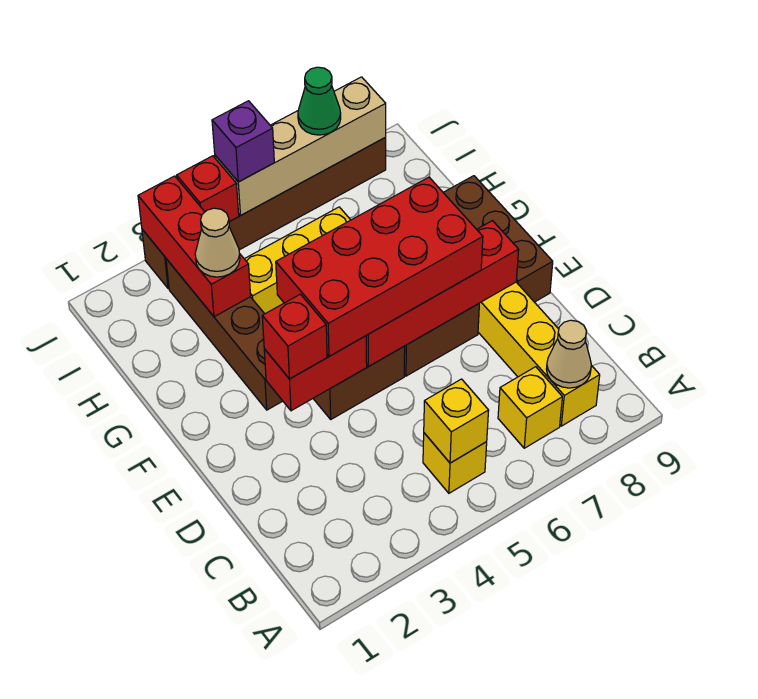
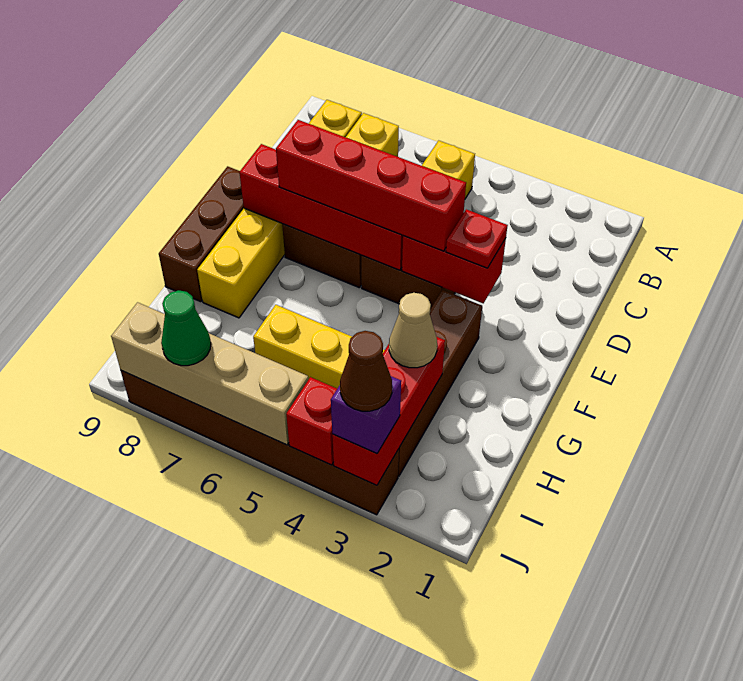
yellow 1x1 brick [424,379,489,463] -> none
tan 1x1 cone [546,320,591,388] -> none
red 1x1 brick [262,294,327,379] -> red 1x1 plate [446,209,508,268]
red 2x4 brick [276,177,483,356] -> red 1x4 brick [276,120,466,251]
none -> brown 1x1 cone [340,331,392,411]
purple 1x1 brick [212,101,274,182] -> purple 1x1 brick moved to [331,376,401,454]

